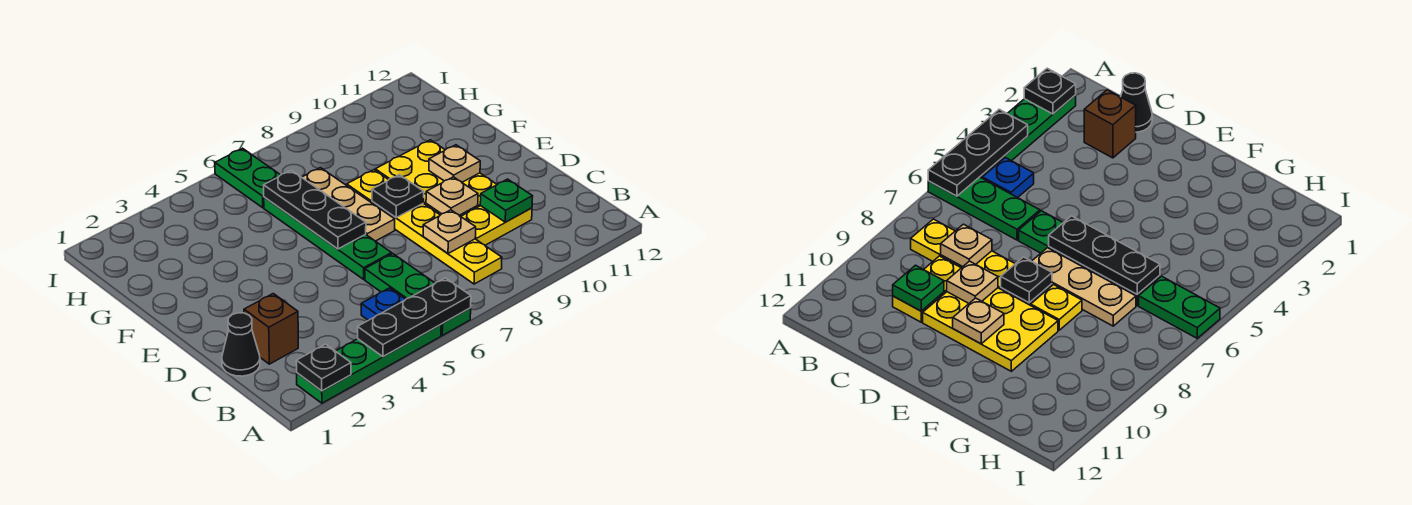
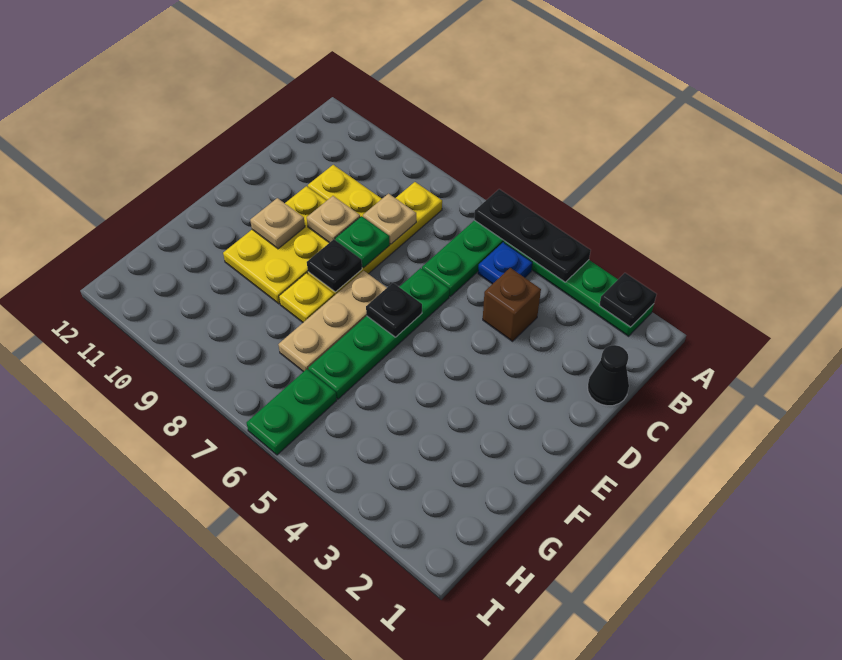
brown 1x1 brick [244,294,298,364] -> brown 1x1 brick moved to [483,268,541,341]
green 1x1 plate [480,179,533,222] -> green 1x1 plate moved to [335,216,390,268]
black 1x3 plate [264,170,366,249] -> black 1x1 plate [366,283,422,337]

